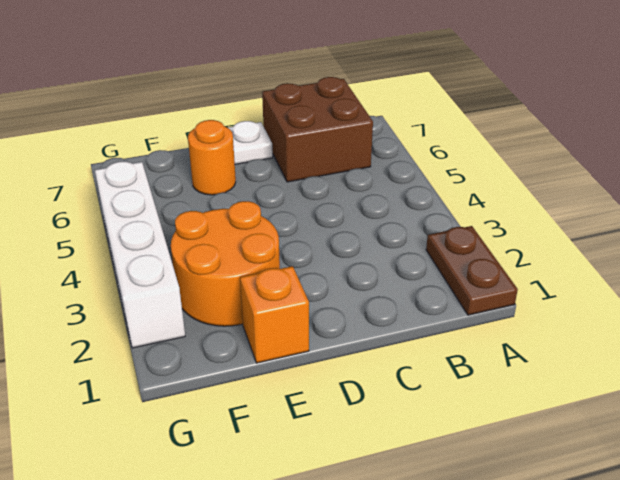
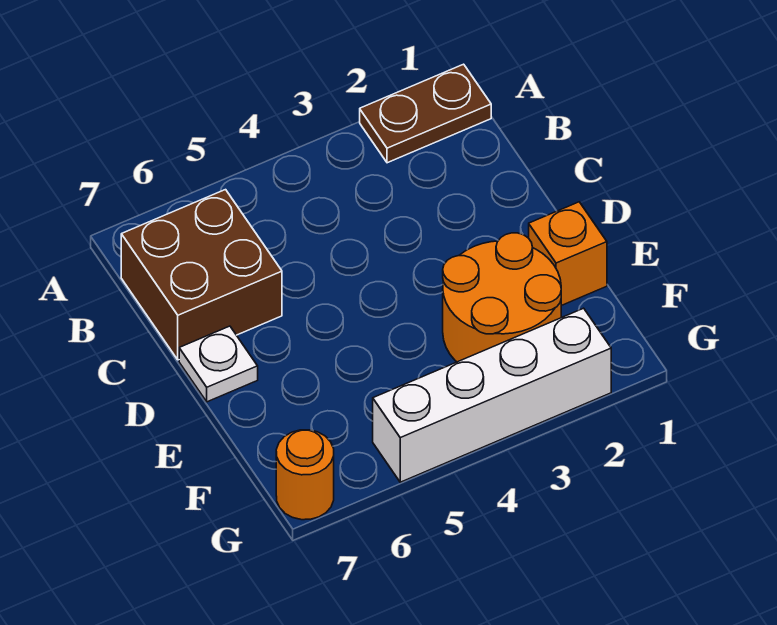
orange 1x1 round brick [188,120,236,195] -> orange 1x1 round brick moved to [276,430,334,520]

